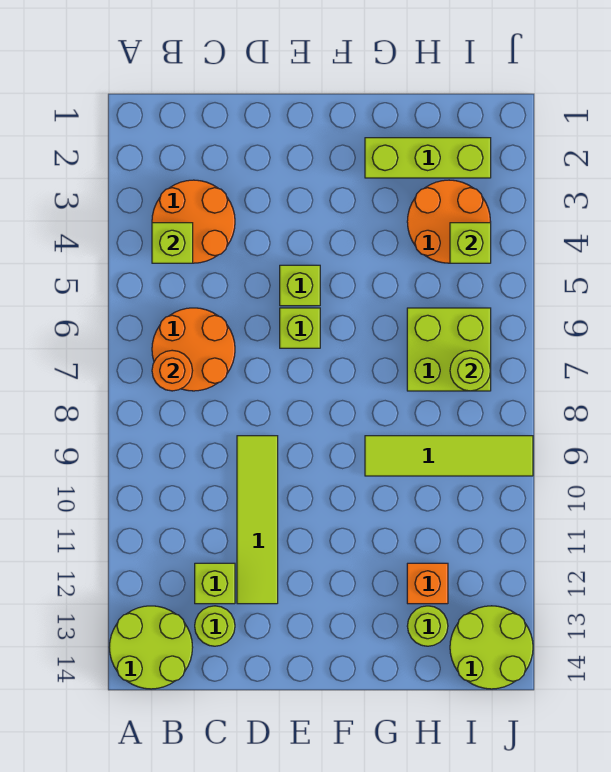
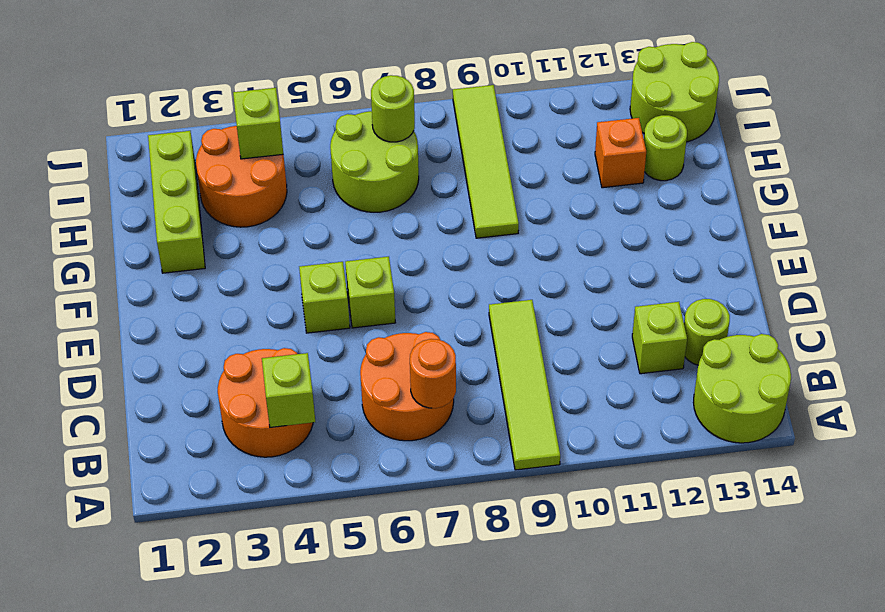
lime 1x4 tile [237,436,278,604] -> lime 1x4 tile turned to [489,300,560,470]
lime 2x2 brick [407,308,491,391] -> lime 2x2 round brick [330,111,419,212]

